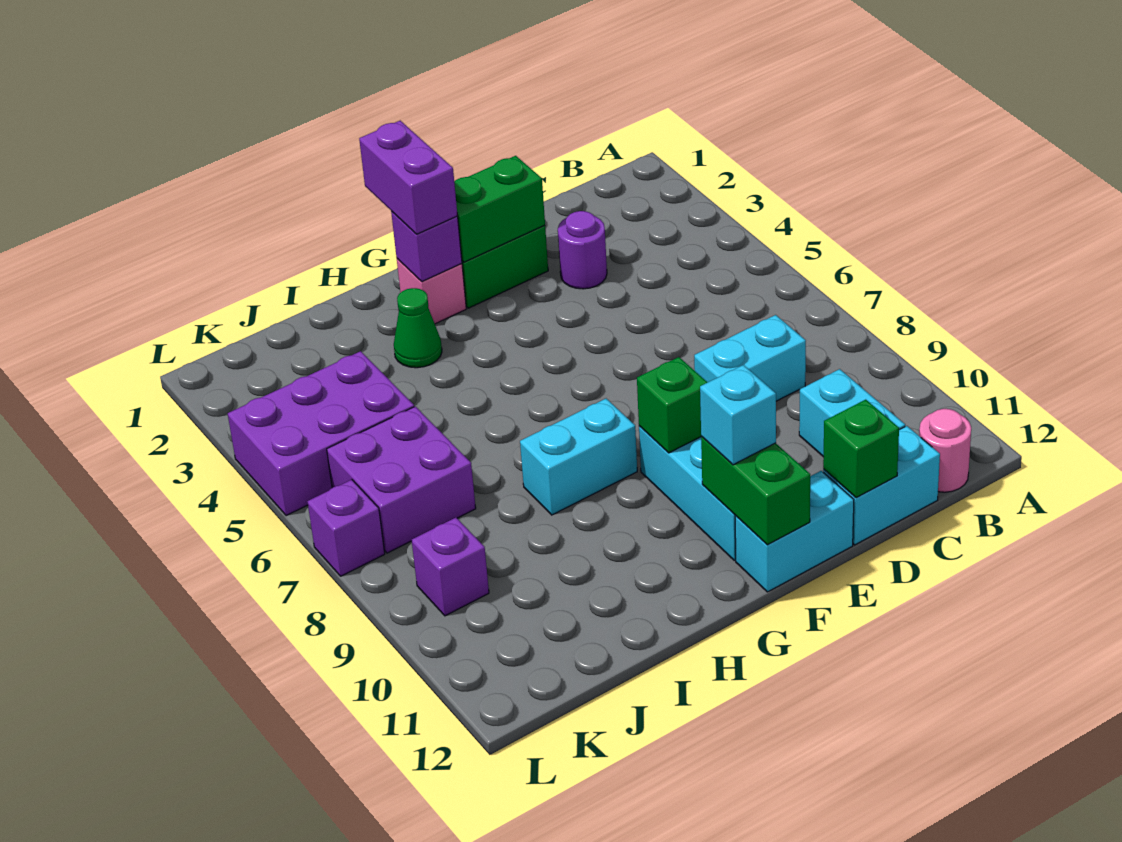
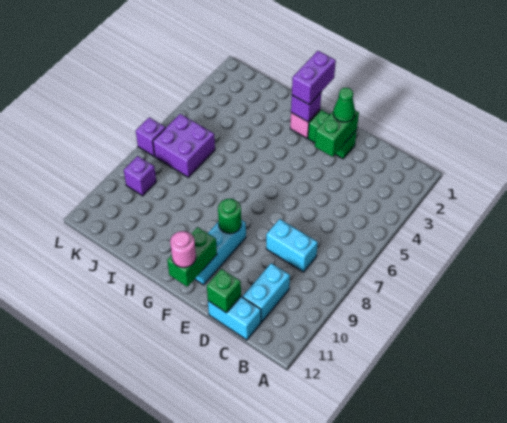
pink 1x1 round brick [919,409,971,492] -> pink 1x1 round brick moved to [170,231,196,268]
purple 1x1 round brick [558,211,607,289] -> none
green 1x2 brick [454,156,545,262] -> green 1x2 brick turned to [315,110,359,157]
cyan 1x2 brick [735,471,854,592] -> none
green 1x1 brick [637,357,707,453] -> green 1x1 round brick [218,199,241,234]
cyan 1x1 brick [700,365,776,465] -> none
cyan 1x2 brick [520,399,637,515] -> none
green 1x1 cone [394,288,442,368] -> green 1x1 cone moved to [333,88,355,122]
purple 2x3 brick [228,351,414,516] -> none

